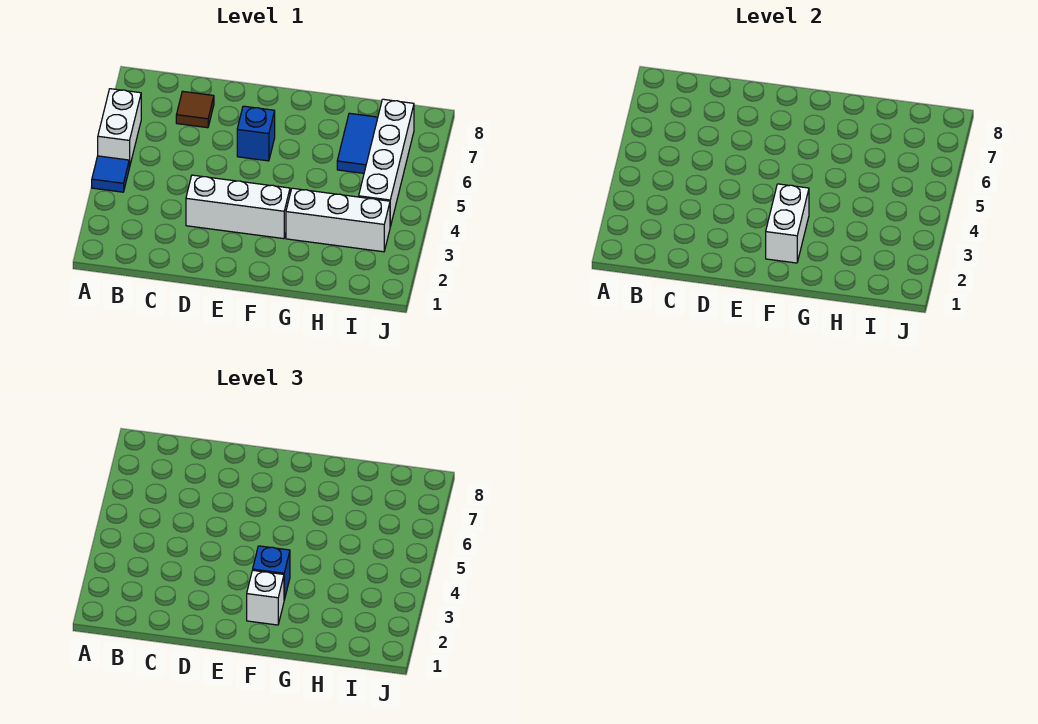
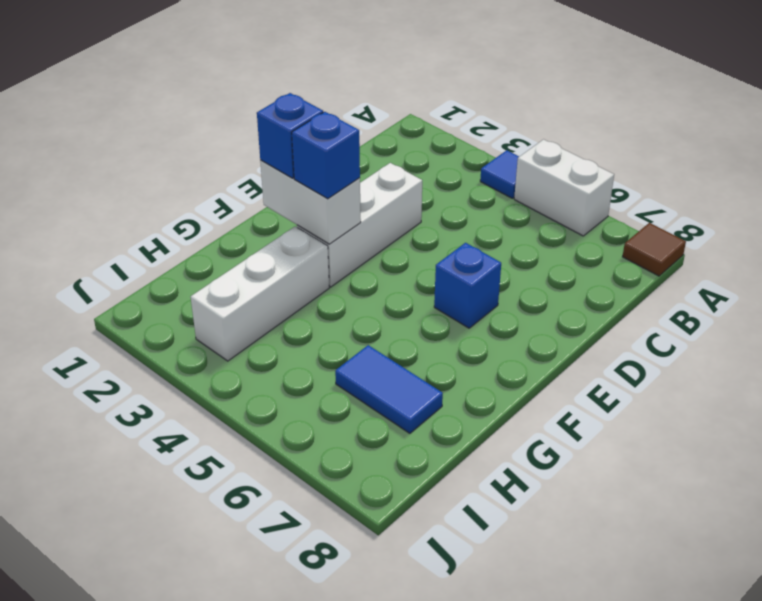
brown 1x1 tile [176,91,214,128] -> brown 1x1 tile moved to [623,223,686,276]
white 1x1 brick [247,570,284,625] -> blue 1x1 brick [257,93,323,178]
white 1x4 brick [359,99,414,227] -> none

